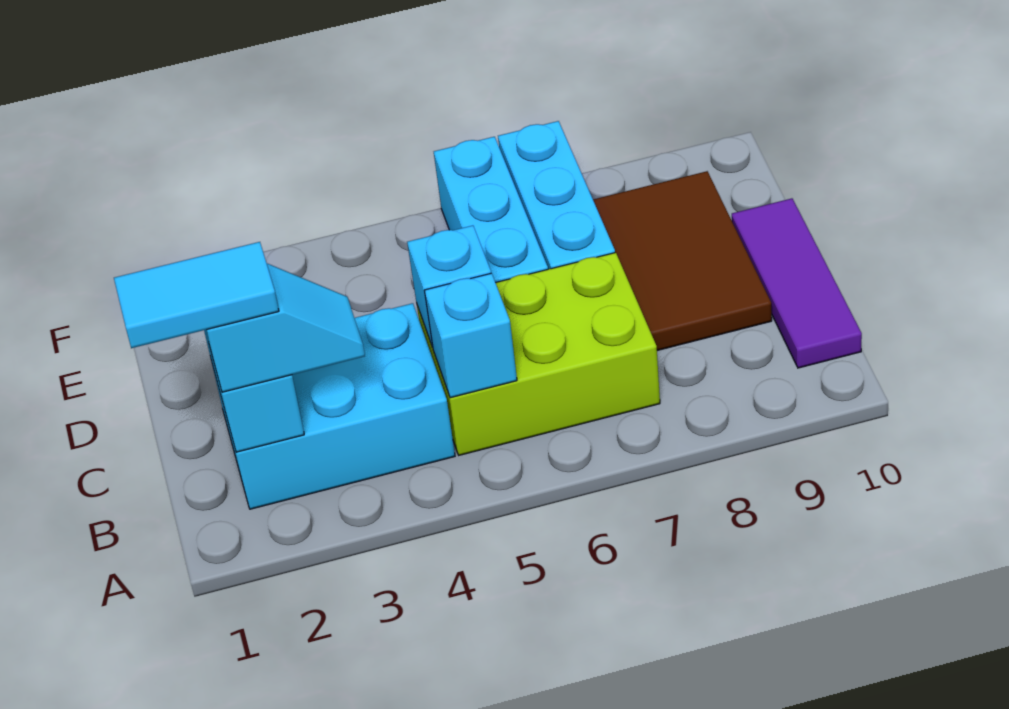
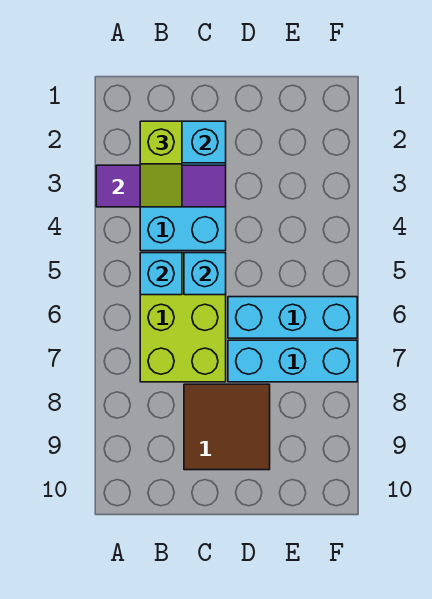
cyan 1x2 tile [114,242,279,348] -> none
cyan 1x2 slope [206,263,365,392] -> lime 1x2 slope [140,121,182,207]
purple 1x3 tile [732,198,862,368] -> purple 1x3 tile moved to [96,165,226,207]
brown 2x3 tile [593,171,772,351] -> brown 2x2 tile [184,384,270,470]

